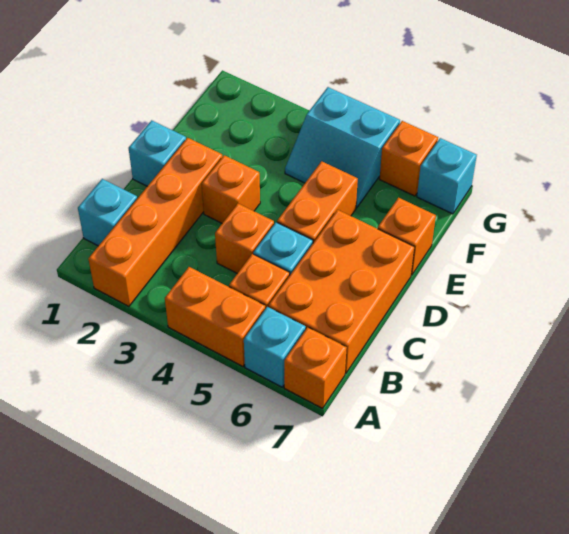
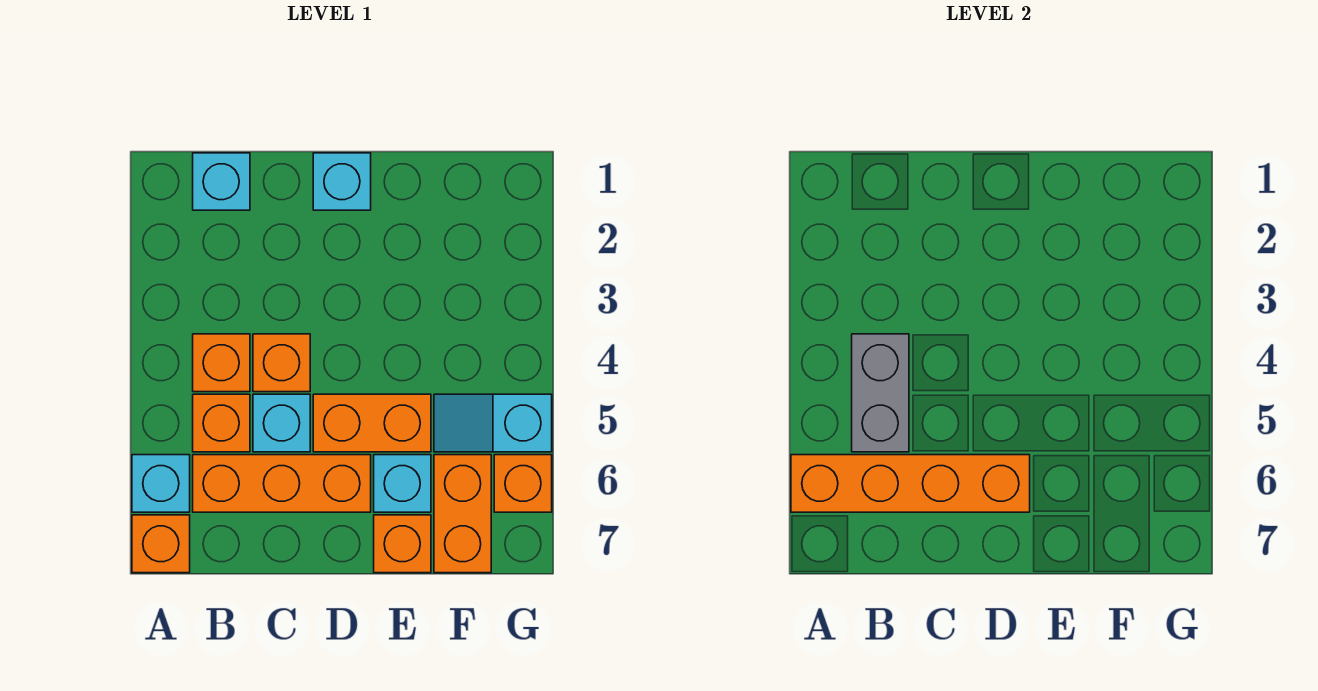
orange 1x4 brick [88,138,222,306] -> orange 1x4 brick moved to [791,455,1030,512]
orange 1x2 brick [165,267,265,366] -> orange 1x2 brick moved to [434,455,491,573]
none -> grey 1x2 brick [852,334,909,452]
orange 2x3 brick [268,210,414,374] -> orange 1x3 brick [193,455,371,512]
orange 1x1 brick [202,155,260,223] -> orange 1x1 brick moved to [193,334,250,392]
cyan 2x2 slope [285,87,400,208] -> cyan 1x2 slope [434,394,552,452]
cyan 1x1 brick [417,138,477,214] -> cyan 1x1 brick moved to [374,455,431,512]

